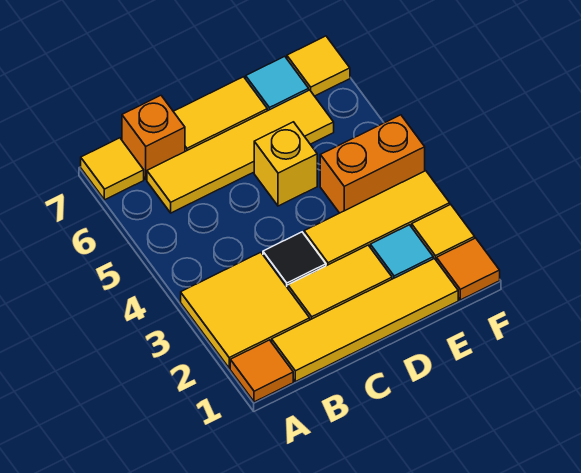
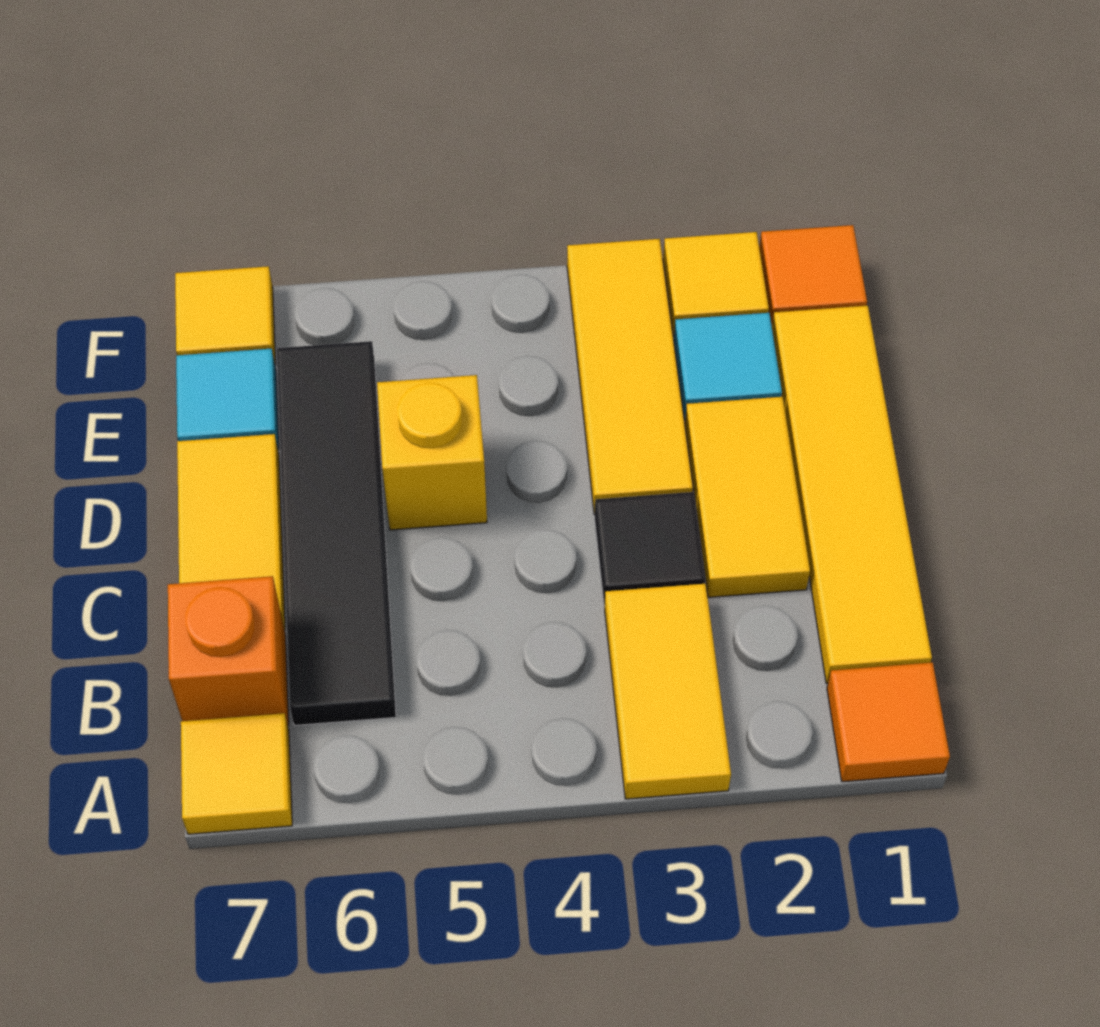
yellow 2x2 tile [181,252,310,368] -> yellow 1x2 tile [605,584,731,799]
yellow 1x4 tile [147,90,334,213] -> black 1x4 tile [277,341,396,725]
orange 1x2 brick [320,115,425,213] -> none

